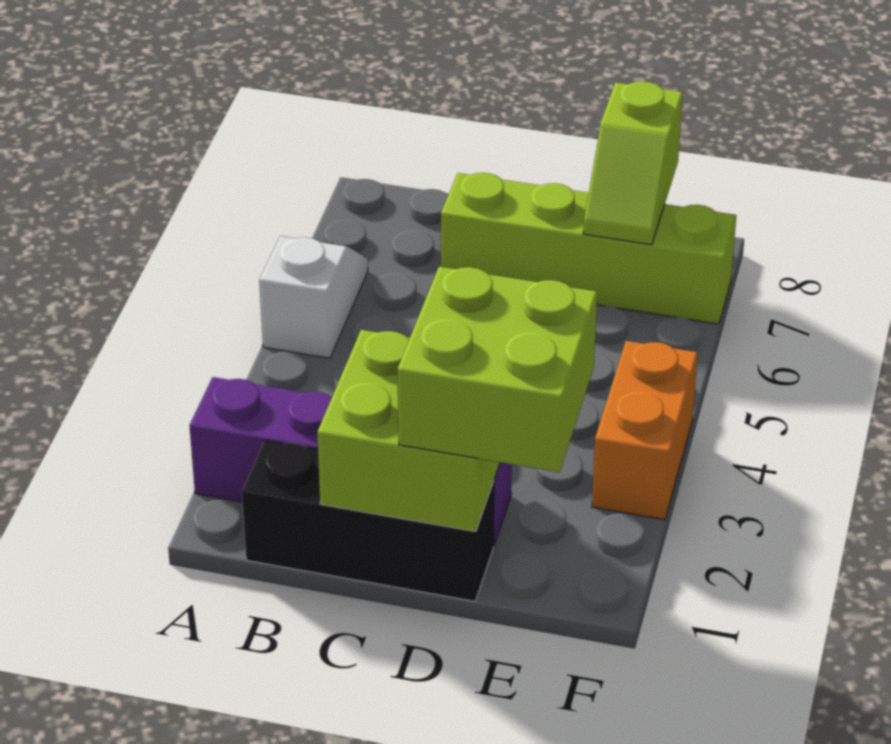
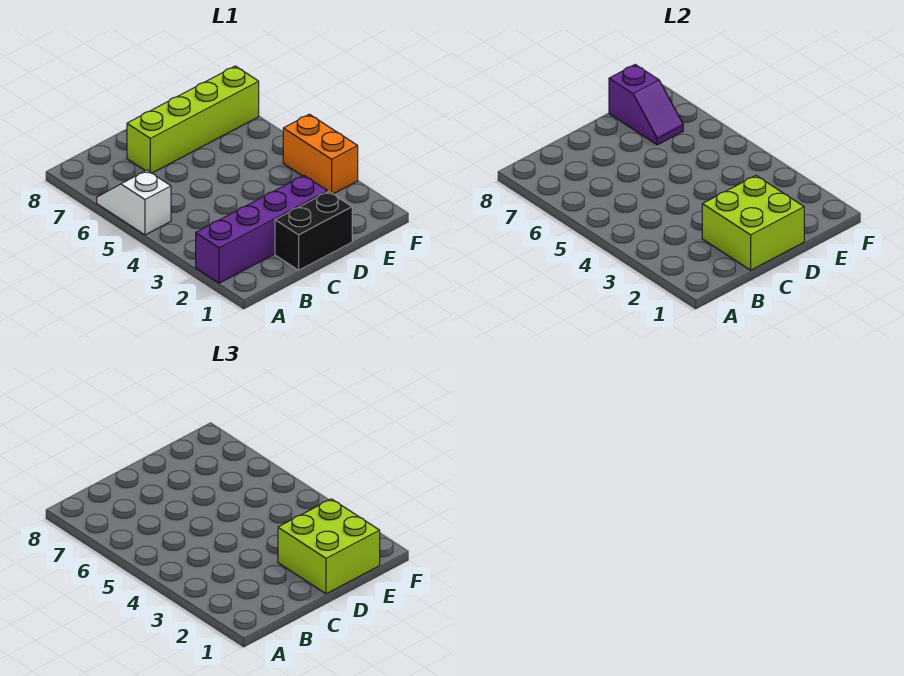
black 1x3 brick [242,441,494,601] -> black 1x2 brick [275,191,352,270]
lime 1x2 slope [583,81,683,245] -> purple 1x2 slope [609,65,683,145]

